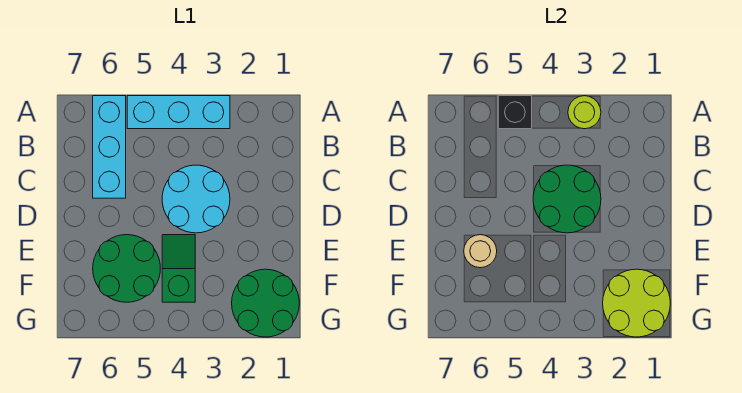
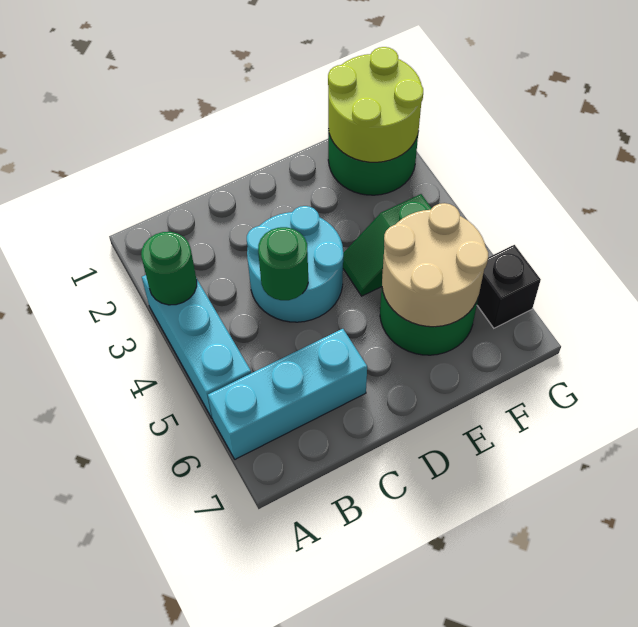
lime 1x1 round brick [568,96,601,129] -> green 1x1 round brick [141,232,197,305]
black 1x1 brick [498,96,532,129] -> black 1x1 brick moved to [477,245,541,328]
green 2x2 round brick [533,165,601,233] -> green 1x1 round brick [258,227,308,300]
tan 1x1 round brick [464,235,497,268] -> tan 2x2 round brick [382,203,488,327]

